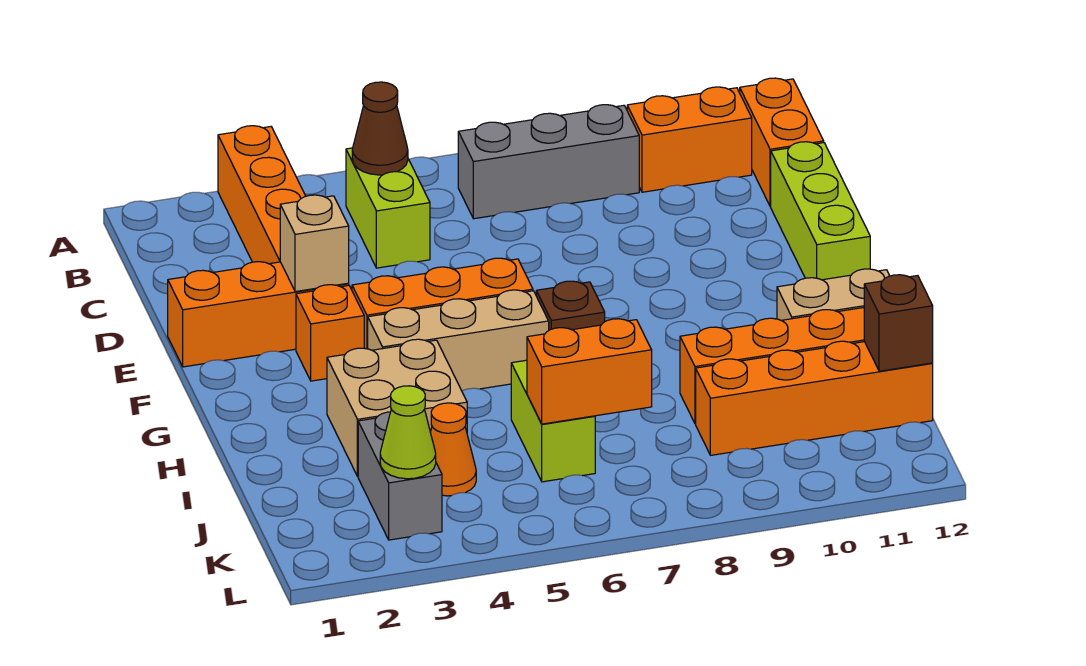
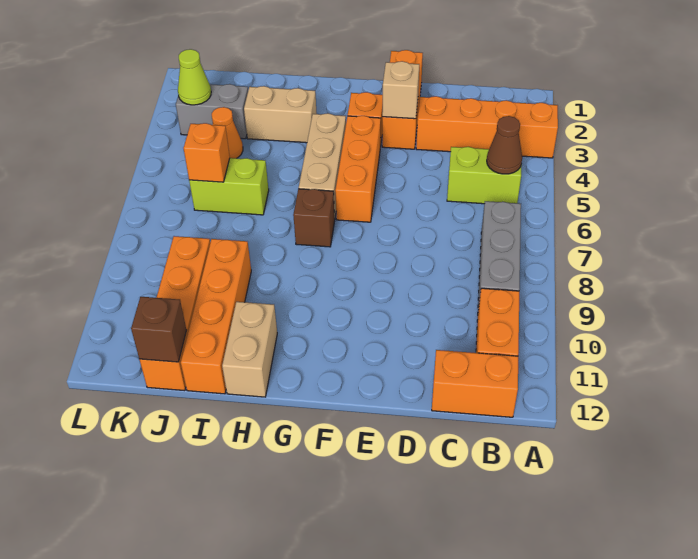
lime 1x3 brick [771,142,870,280] -> none
tan 2x2 brick [327,339,467,476] -> tan 1x2 brick [244,86,317,143]
orange 1x2 brick [527,319,652,424] -> orange 1x1 brick [183,123,230,182]

